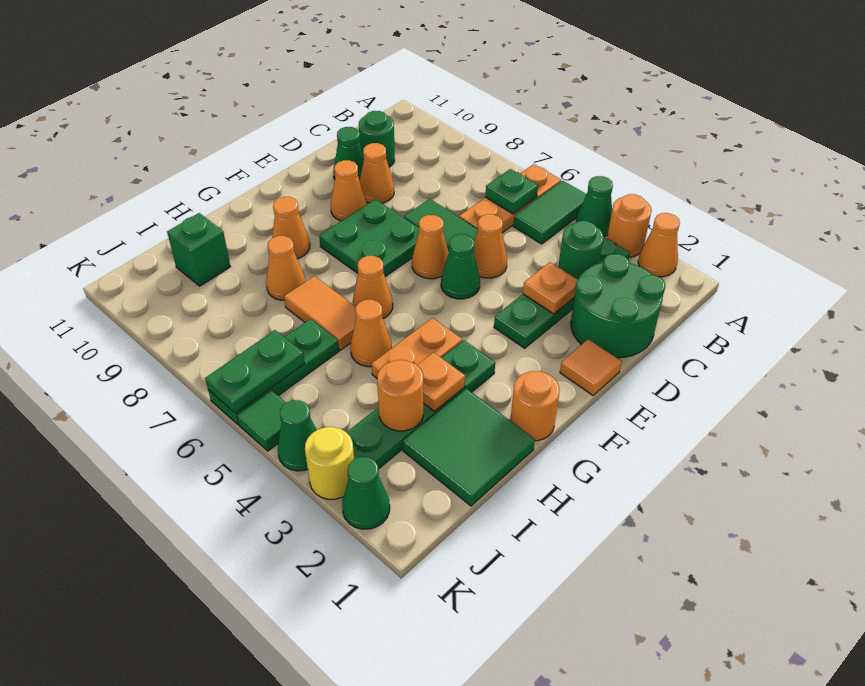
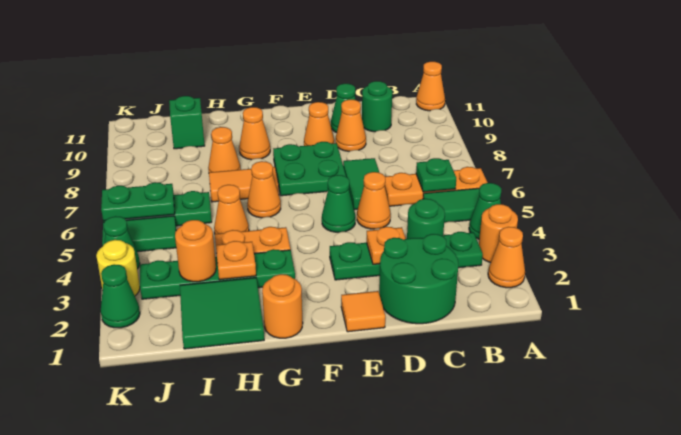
orange 1x1 cone [412,215,449,279] -> orange 1x1 cone moved to [416,62,445,111]
orange 1x2 tile [284,276,356,350] -> orange 1x2 tile turned to [209,167,279,202]
green 1x1 tile [237,391,286,451] -> green 1x2 tile [102,216,176,252]

